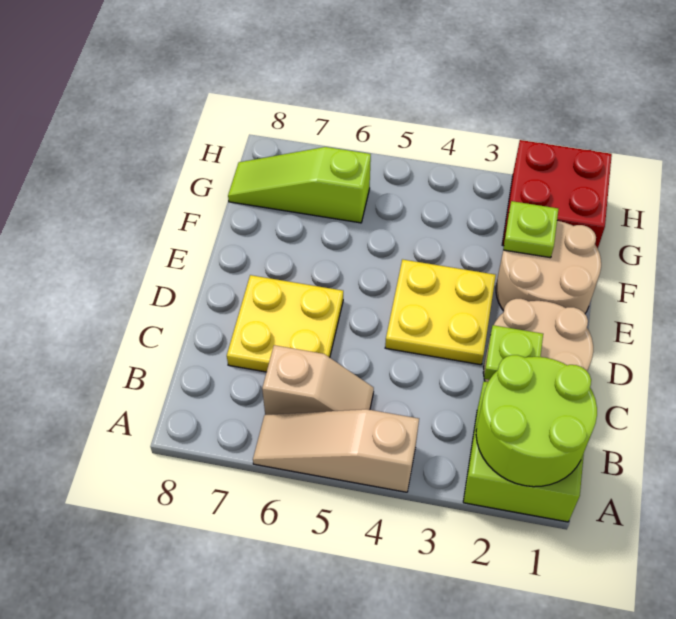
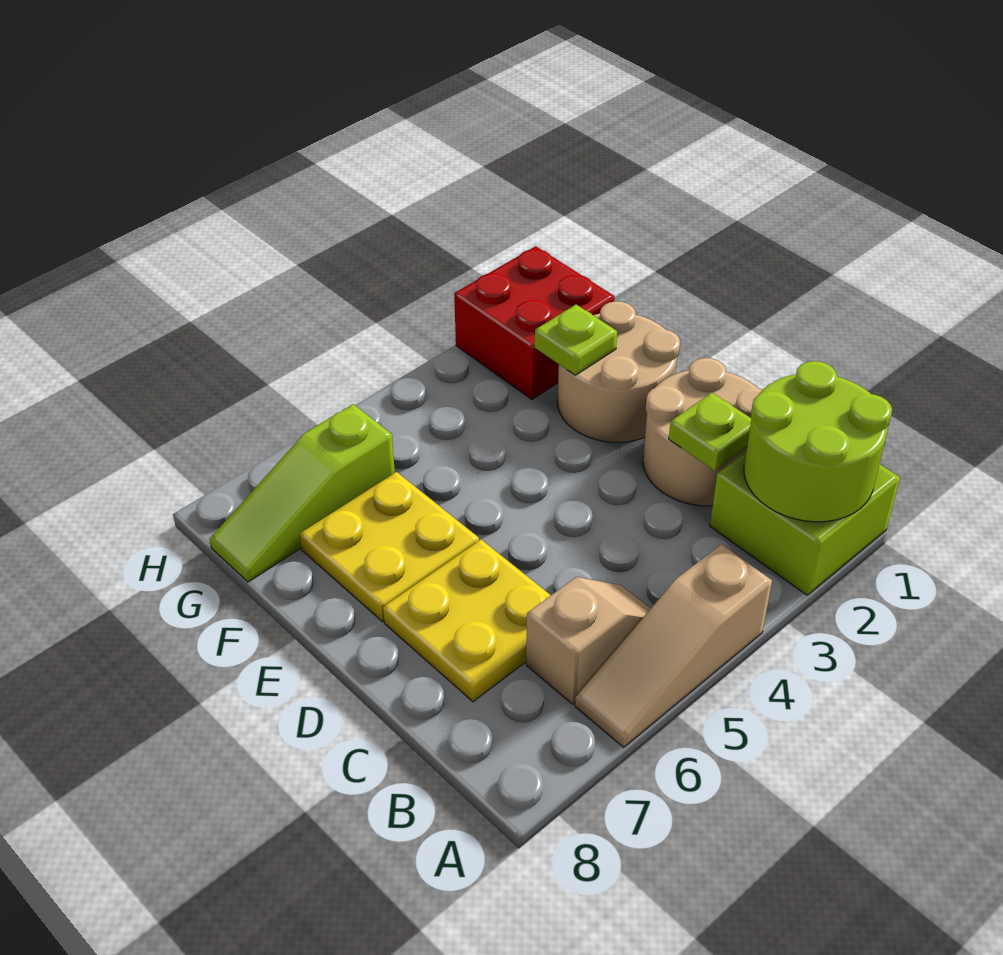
yellow 2x2 plate [385,259,496,365] -> yellow 2x2 plate moved to [300,472,479,622]

